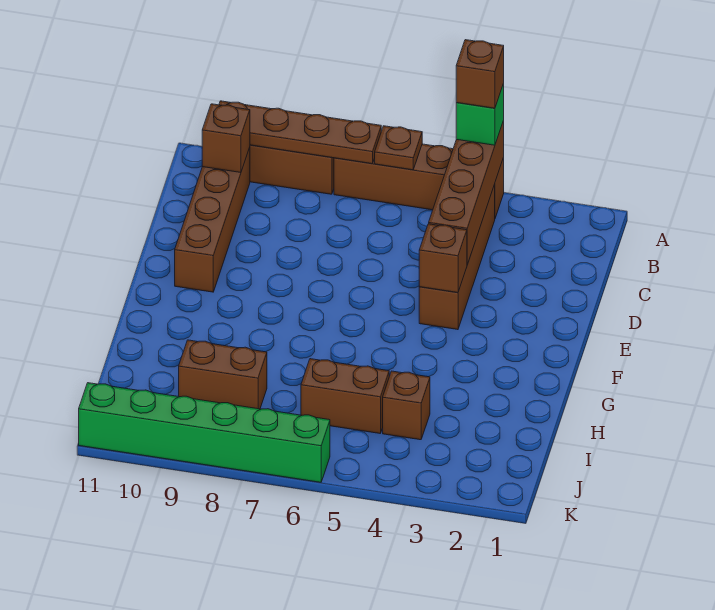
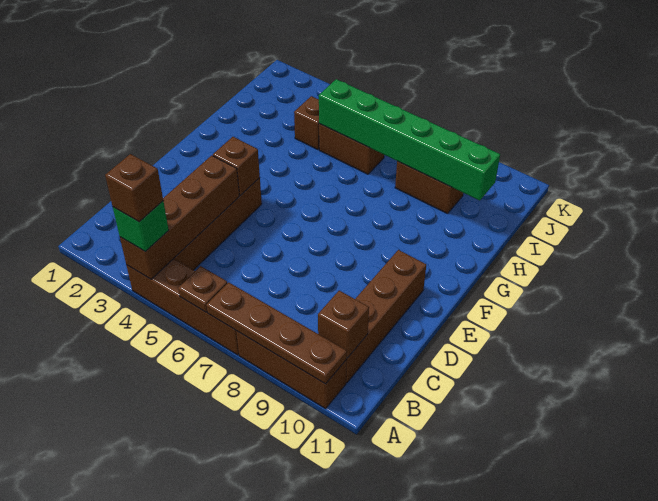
green 1x6 brick [79,383,330,482] -> green 1x6 brick moved to [319,79,500,201]

